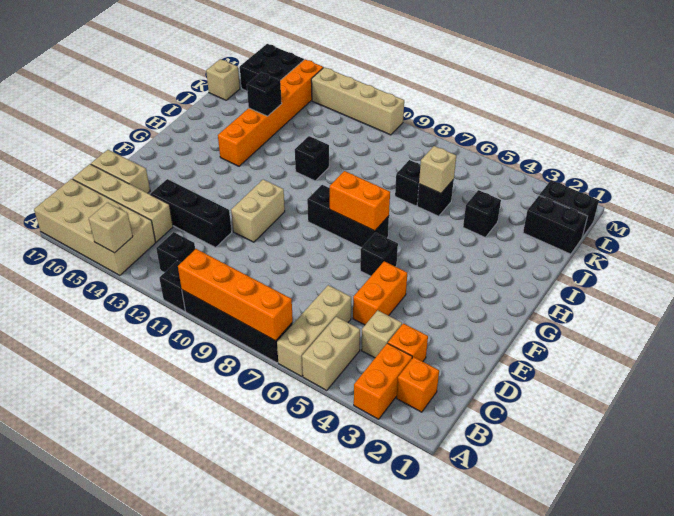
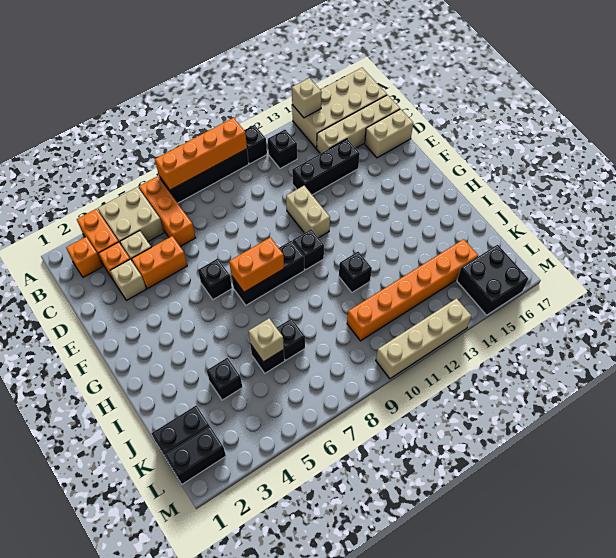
tan 1x2 brick [302,317,360,391] -> tan 2x2 brick [98,187,164,244]
tan 1x3 brick [277,285,351,376] -> orange 1x3 brick [139,176,196,247]
orange 1x2 brick [353,261,407,325] -> orange 1x2 brick turned to [132,236,187,289]
orange 1x6 brick [218,59,323,166] -> orange 1x6 brick turned to [347,239,478,341]
black 1x1 brick [247,72,282,116] -> black 1x1 brick moved to [292,229,324,270]
tan 1x1 brick [206,59,240,100] -> tan 1x1 brick moved to [110,259,146,301]

